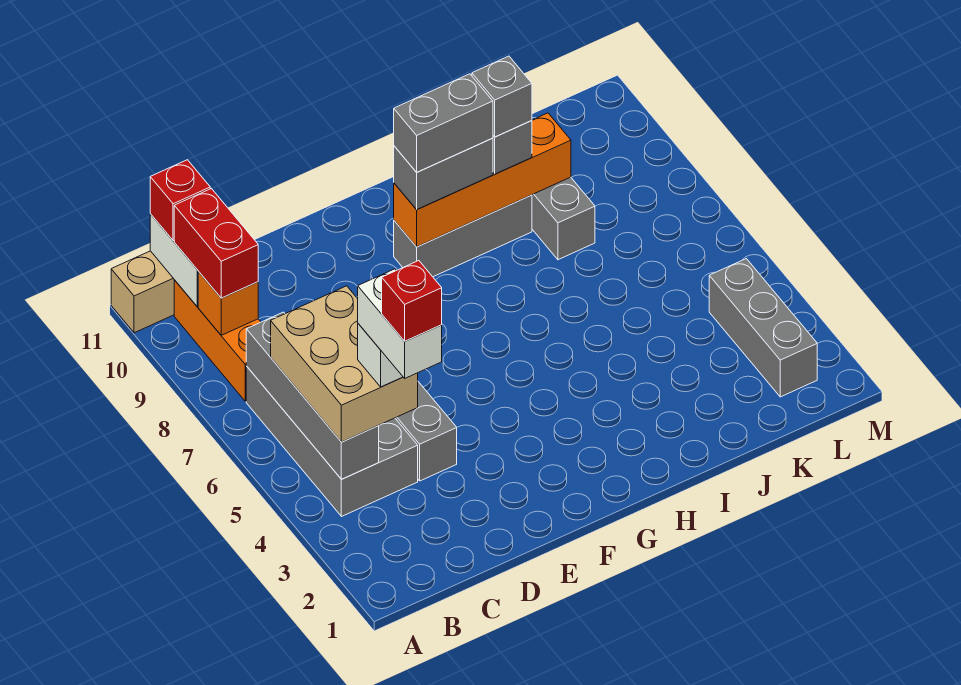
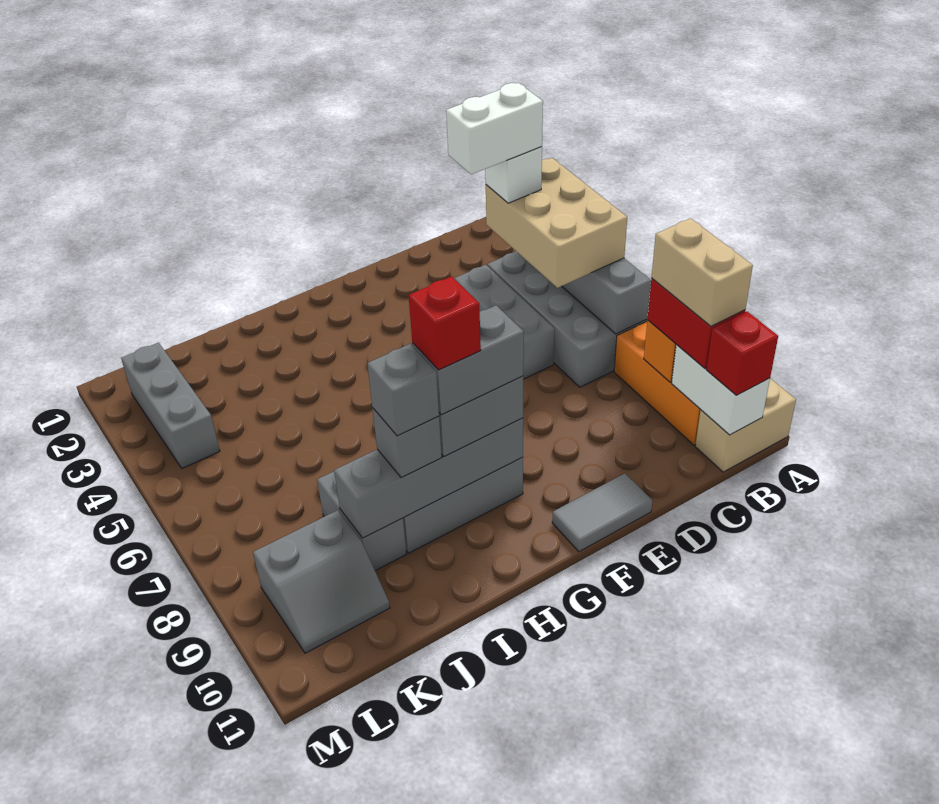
none -> tan 1x2 brick [651,218,753,326]
white 1x2 brick [358,269,442,378] -> white 1x2 brick turned to [446,83,543,174]
red 1x1 brick [382,261,442,341] -> red 1x1 brick moved to [409,276,481,370]
none -> grey 1x2 tile [552,473,652,552]
orange 1x4 brick [394,113,571,247] -> grey 1x4 brick [334,418,523,538]
none -> grey 2x2 slope [253,510,390,653]

